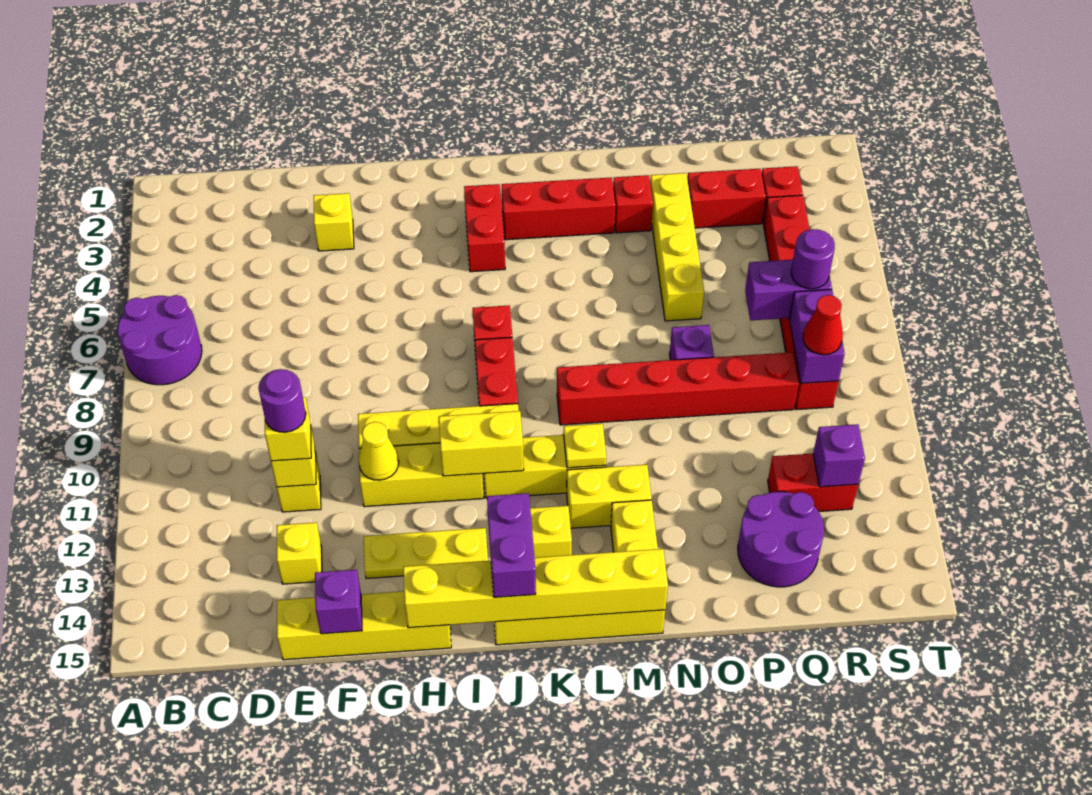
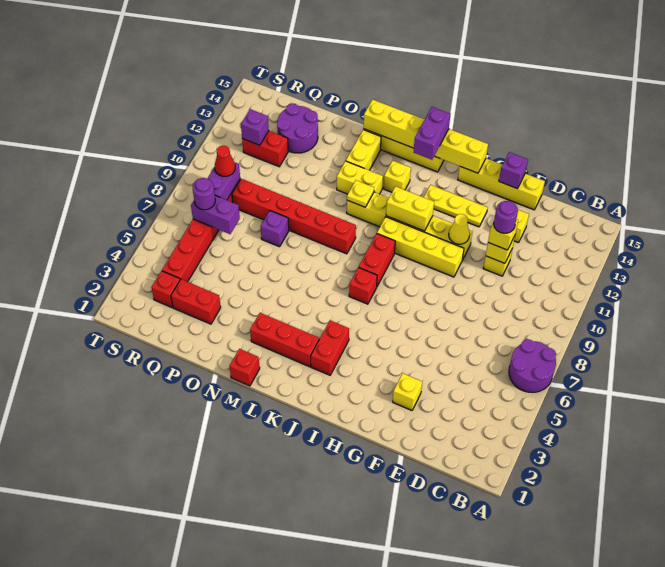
red 1x1 brick [613,175,653,233] -> red 1x1 brick moved to [229,349,260,386]
yellow 1x4 brick [650,173,704,321] -> none

